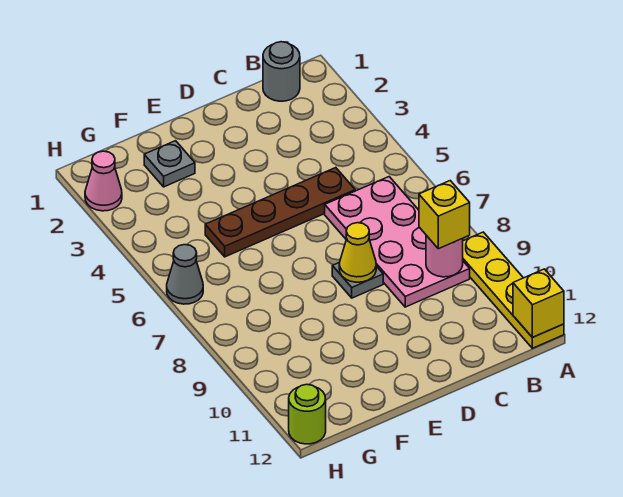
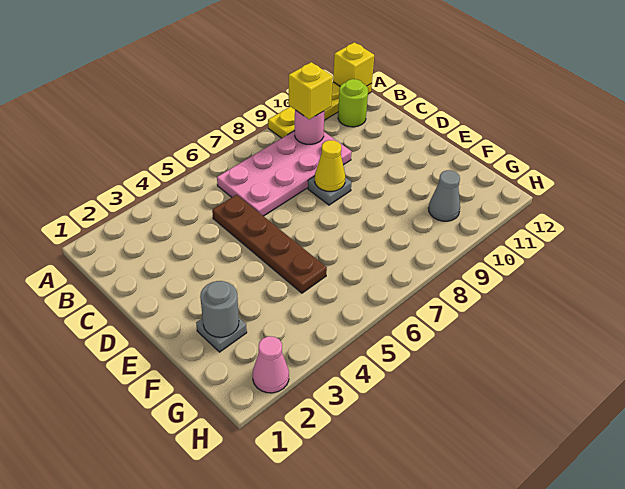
grey 1x1 round brick [263,42,300,101] -> grey 1x1 round brick moved to [200,281,239,337]
grey 1x1 cone [167,245,203,304] -> grey 1x1 cone moved to [429,170,460,221]
lime 1x1 round brick [289,384,326,444] -> lime 1x1 round brick moved to [338,79,368,127]

